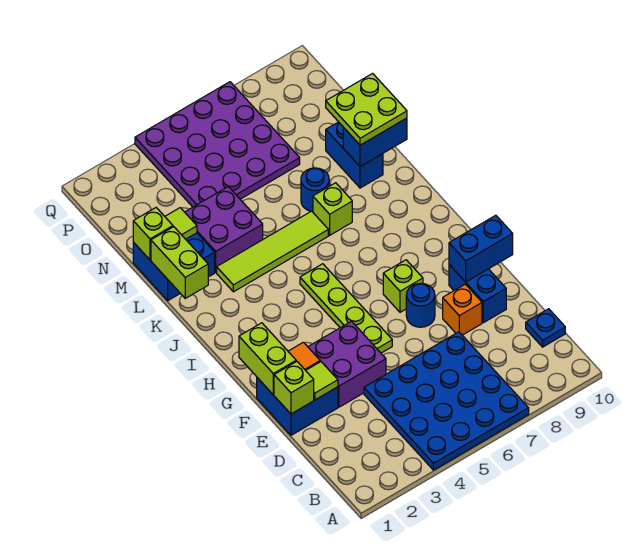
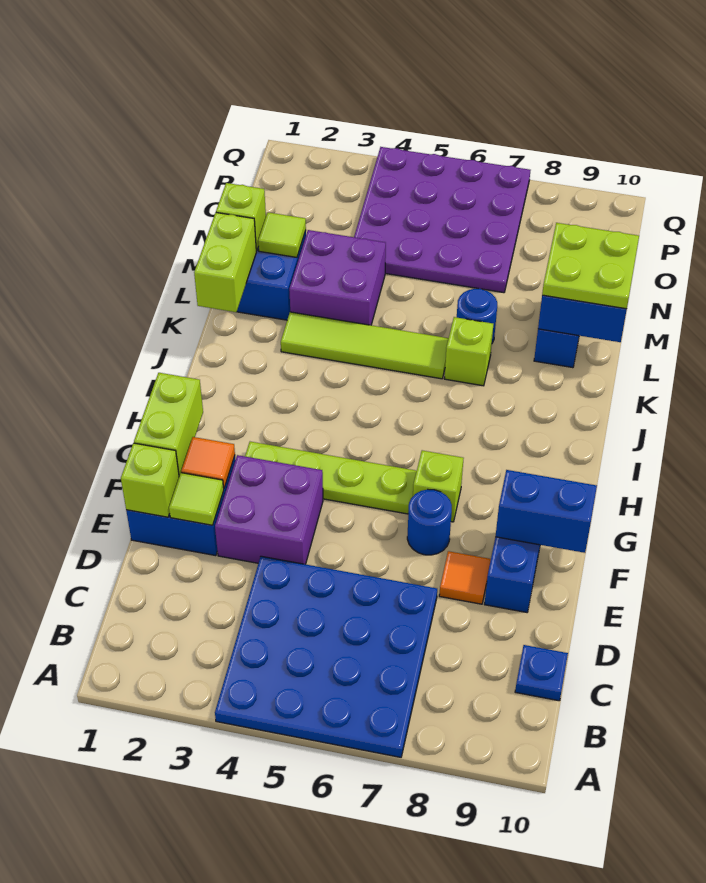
orange 1x1 brick [443,284,482,335] -> orange 1x1 tile [439,551,491,604]
lime 1x4 plate [300,264,392,353] -> lime 1x4 plate turned to [245,442,417,514]

